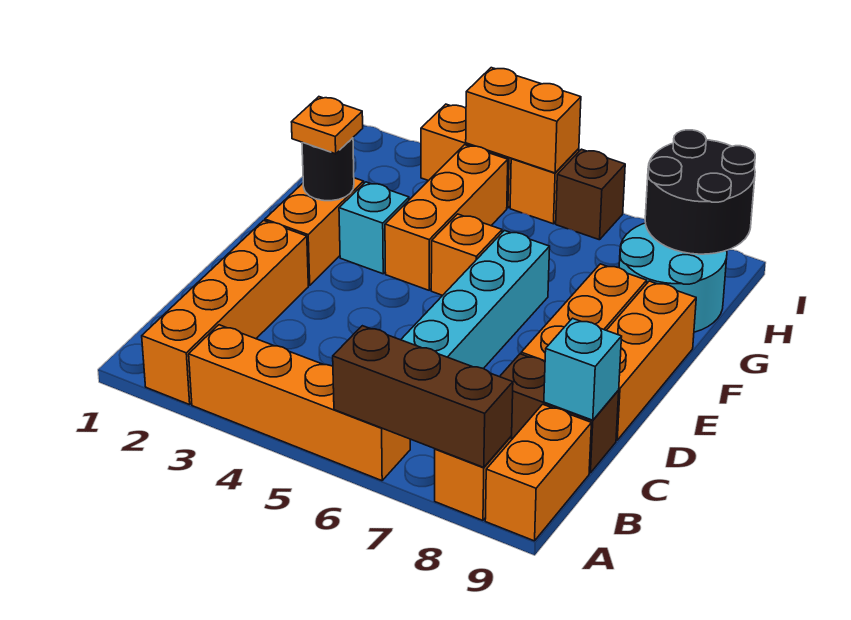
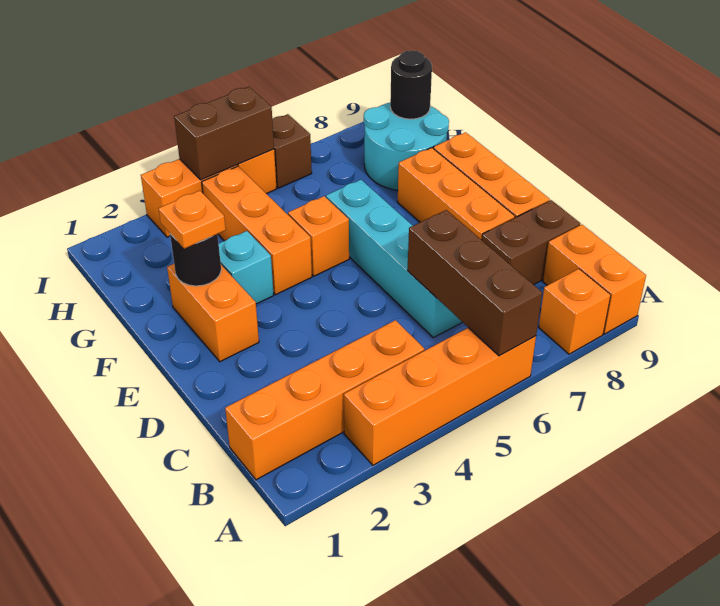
orange 1x4 brick [142,221,308,405] -> orange 1x4 brick turned to [225,320,424,480]
brown 1x3 brick [333,326,513,467] -> brown 1x3 brick turned to [408,210,542,356]
cyan 1x1 brick [544,318,622,420] -> none
black 2x2 round brick [645,130,755,254] -> black 1x1 round brick [390,50,432,119]
orange 1x2 brick [466,68,581,173] -> brown 1x2 brick [174,87,274,180]

